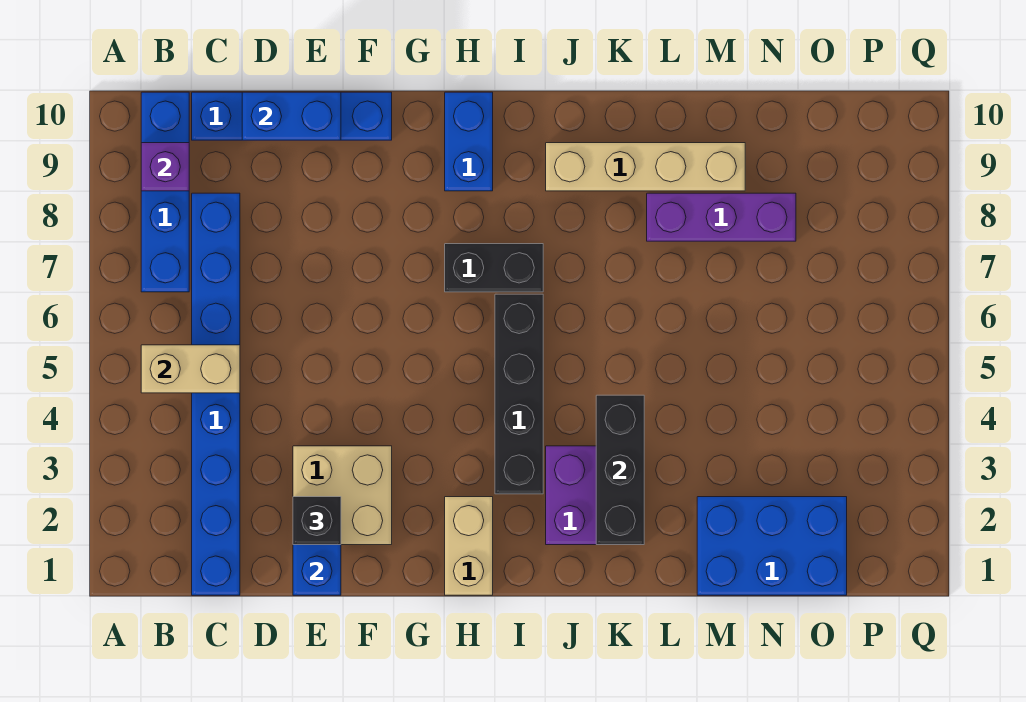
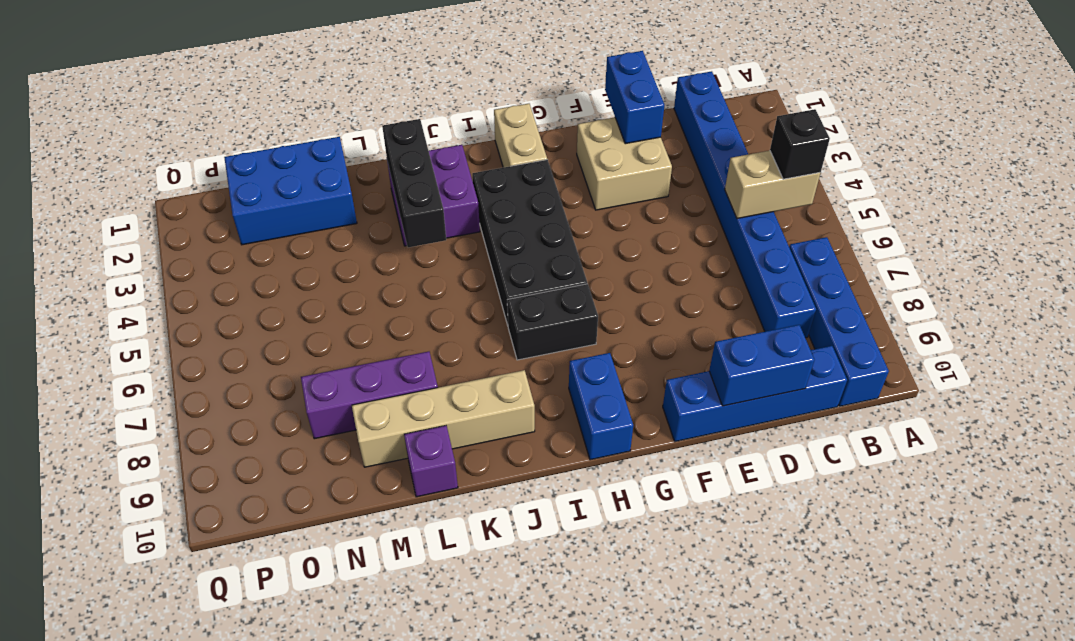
purple 1x1 brick [141,143,189,191] -> purple 1x1 brick moved to [404,426,458,497]
black 1x1 brick [293,497,341,545] -> black 1x1 brick moved to [770,109,830,179]
black 1x4 brick [495,294,543,494] -> black 2x4 brick [472,160,587,325]

